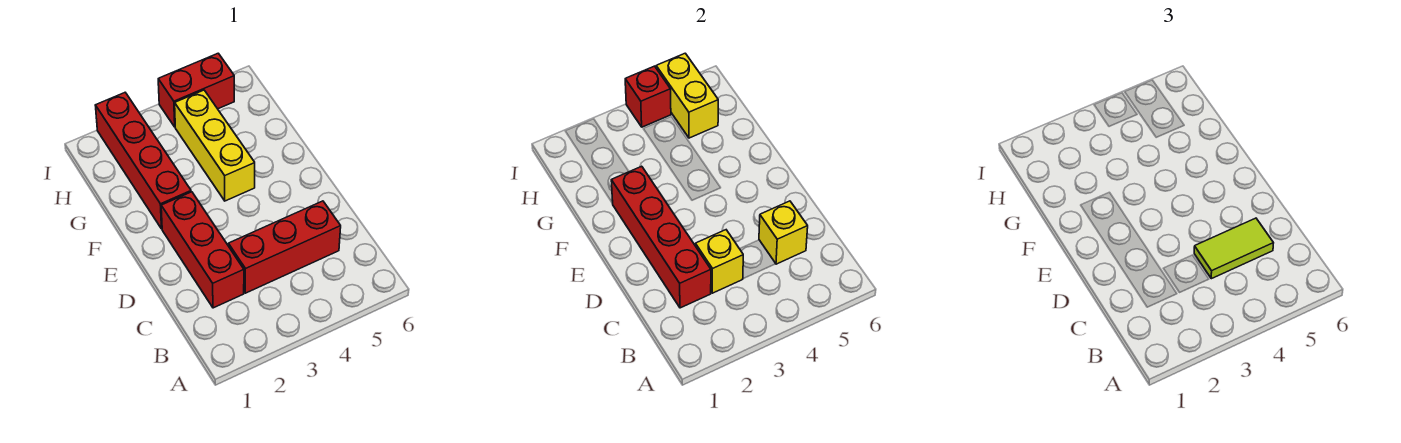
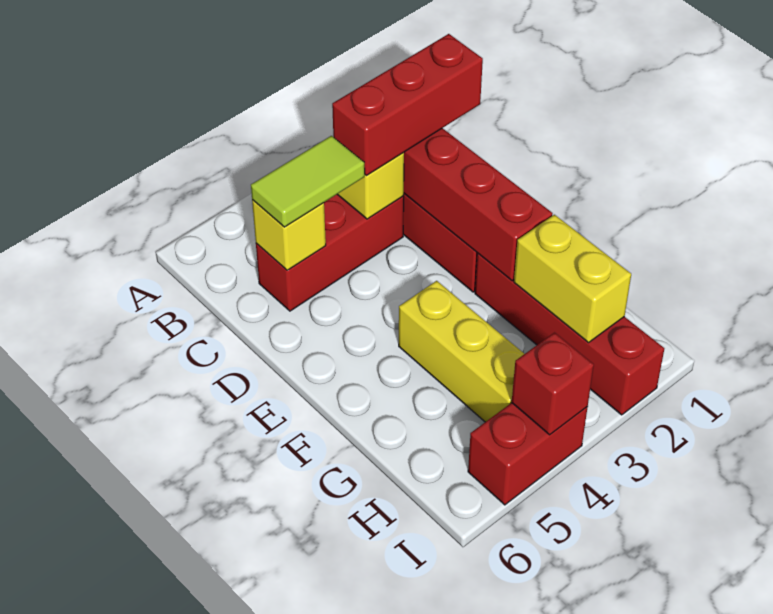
none -> red 1x3 brick [332,34,483,176]
yellow 1x2 brick [656,53,718,138] -> yellow 1x2 brick moved to [514,215,631,343]

